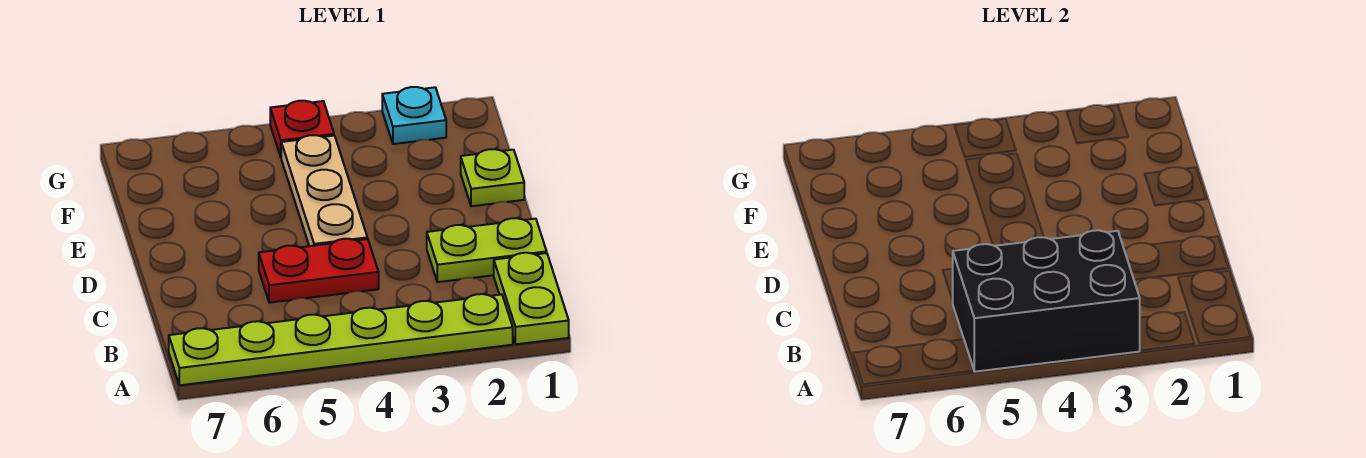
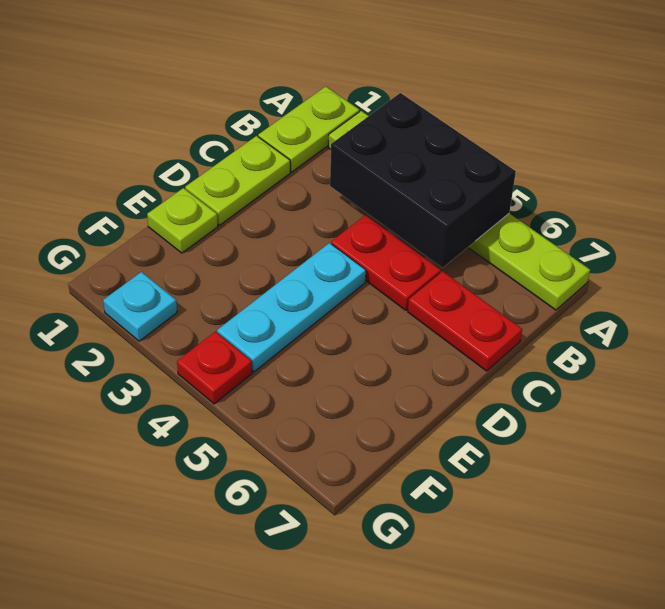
lime 1x2 plate [427,218,547,282] -> lime 1x2 plate turned to [185,136,290,225]
none -> red 1x2 plate [408,271,522,371]
tan 1x3 plate [281,135,367,246] -> cyan 1x3 plate [217,243,366,372]

